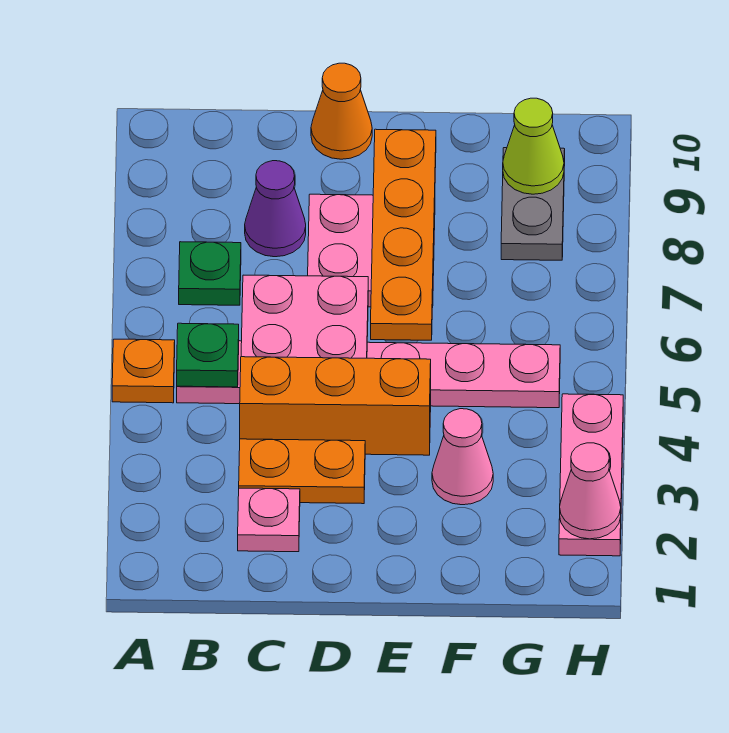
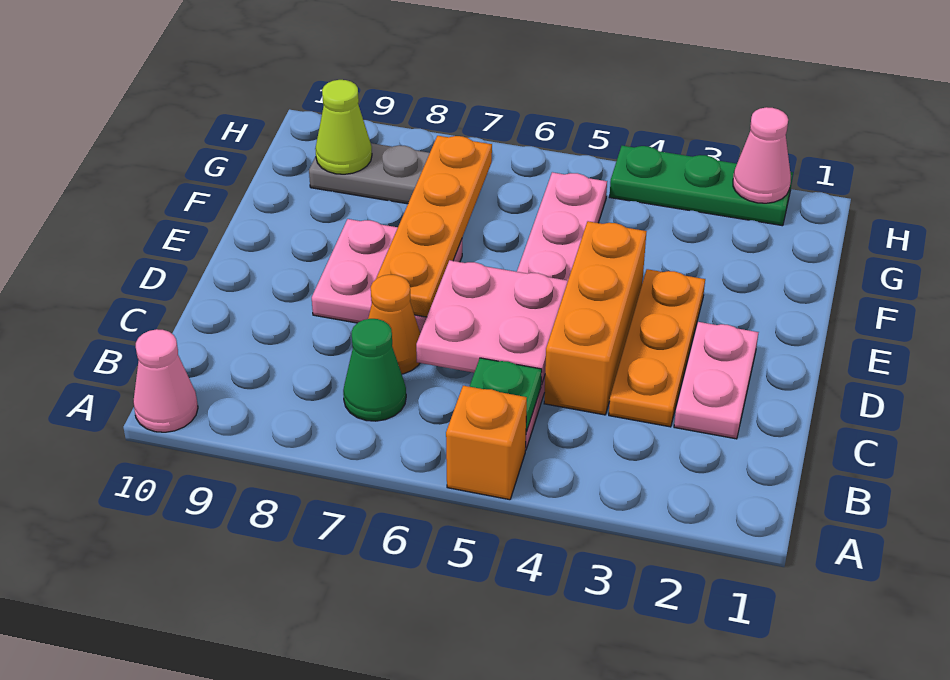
orange 1x1 plate [112,339,175,403] -> orange 1x1 brick [446,386,527,500]
green 1x1 plate [179,242,241,305] -> green 1x1 cone [343,319,406,421]
pink 1x1 plate [238,488,300,552] -> pink 1x2 plate [674,322,759,439]
orange 1x2 plate [239,439,365,504] -> orange 1x3 plate [609,269,705,427]
purple 1x1 cone [245,161,306,257] -> none
orange 1x1 cone [311,63,372,159] -> orange 1x1 cone moved to [368,275,420,374]
orange 1x4 plate [371,129,436,340] -> orange 1x4 plate turned to [376,136,492,317]
pink 1x1 cone [432,409,493,505] -> pink 1x1 cone moved to [133,329,198,432]
pink 1x3 plate [559,394,623,556] -> green 1x3 plate [610,146,793,226]

